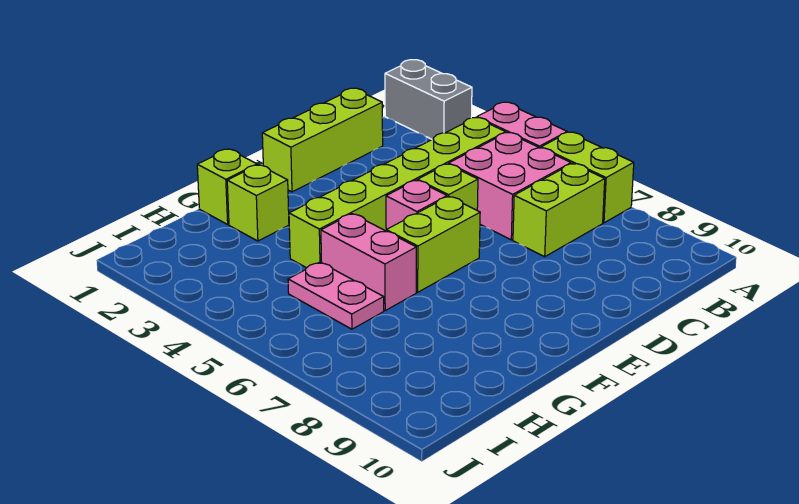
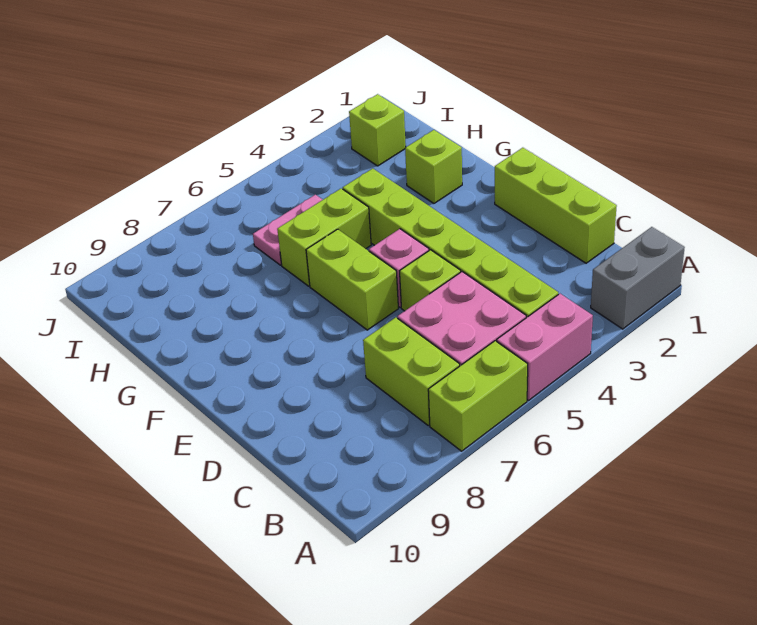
lime 1x1 brick [197,149,257,224] -> lime 1x1 brick moved to [349,94,406,166]
pink 1x2 brick [321,214,416,310] -> lime 1x2 brick [277,188,371,286]

